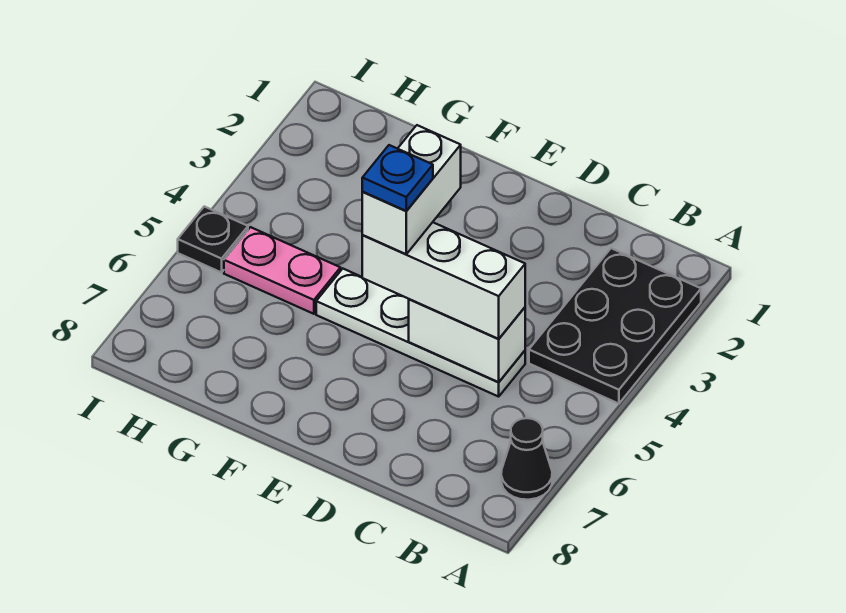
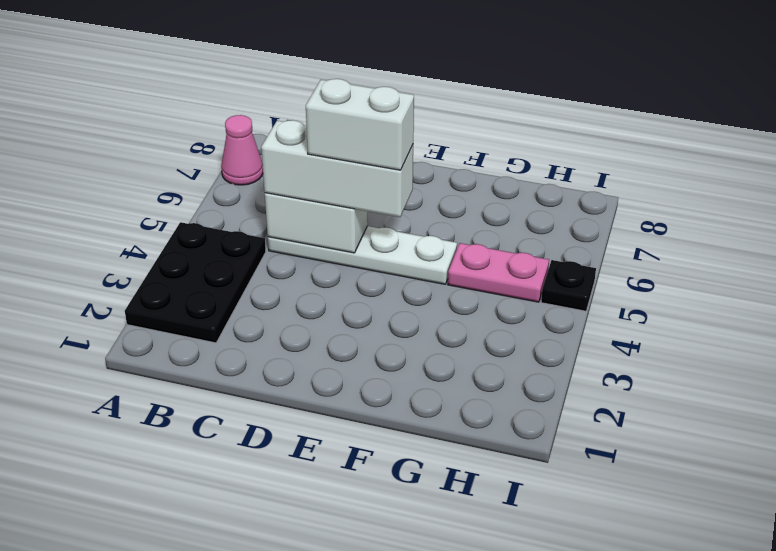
black 1x1 cone [501,418,552,500] -> pink 1x1 cone [221,115,263,185]
white 1x2 brick [362,125,461,254] -> white 1x2 brick turned to [306,79,414,170]
blue 1x1 plate [362,145,433,211] -> none

